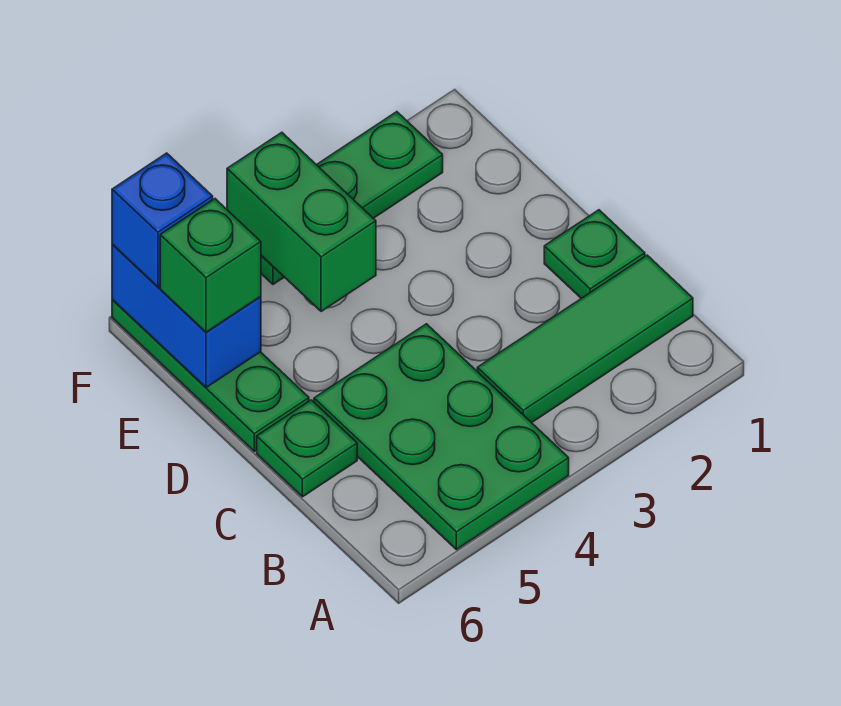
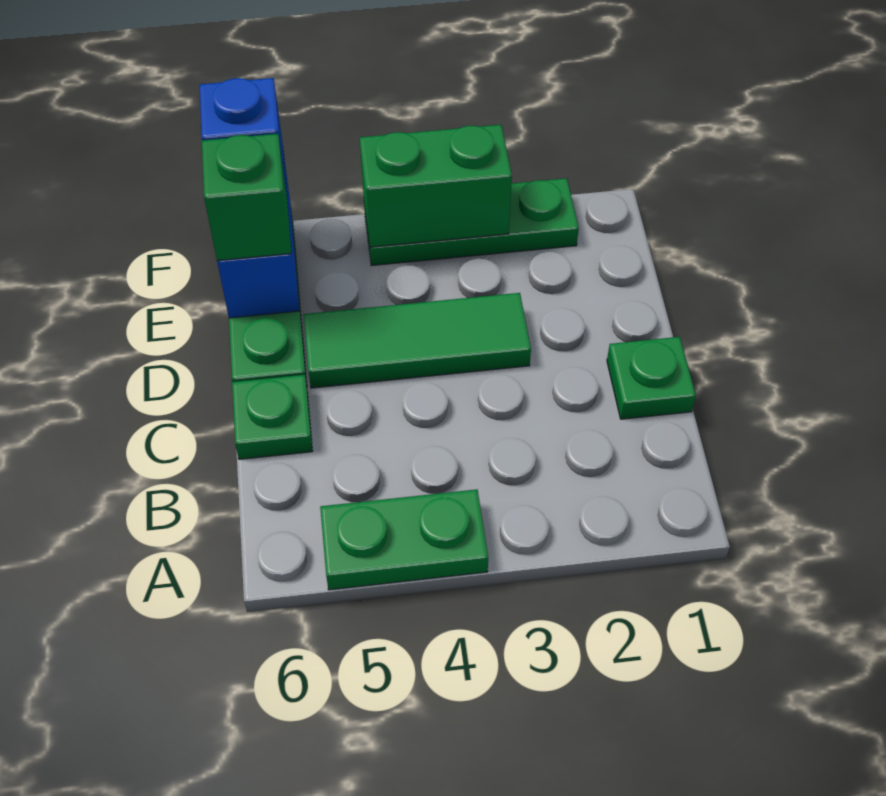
green 2x3 plate [314,324,569,550] -> green 1x2 plate [320,489,488,590]
green 1x3 tile [477,255,693,423] -> green 1x3 tile moved to [304,293,531,388]
green 1x2 brick [227,132,376,312] -> green 1x2 brick turned to [360,125,512,247]

